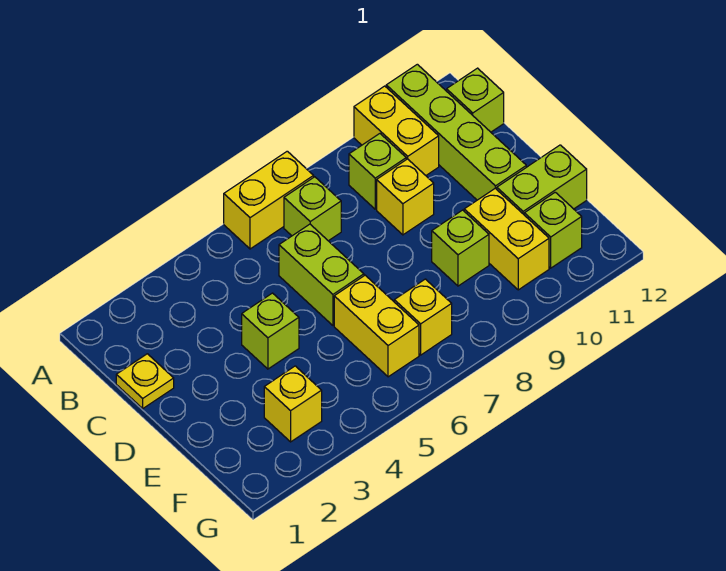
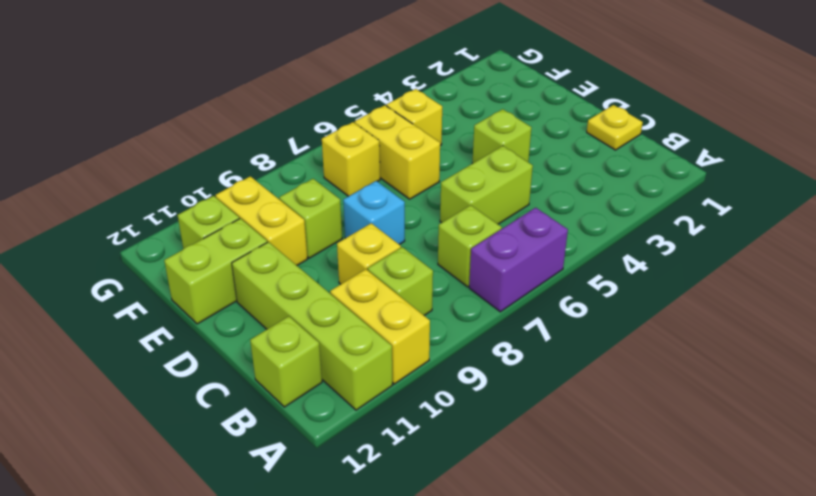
yellow 1x2 brick [224,151,314,249] -> purple 1x2 brick [469,208,568,312]
lime 1x2 brick [279,224,364,325] -> lime 1x2 brick turned to [440,146,533,224]
none -> cyan 1x1 brick [343,181,405,245]
yellow 1x1 brick [264,366,322,442] -> yellow 1x1 brick moved to [387,89,442,146]

